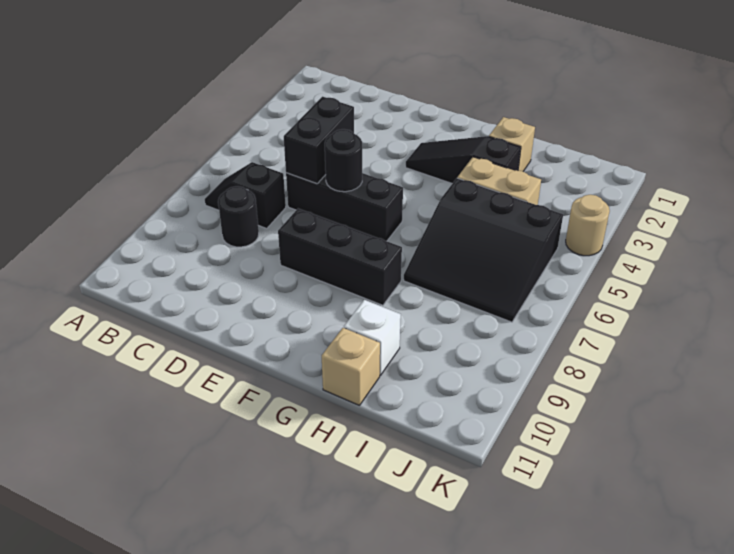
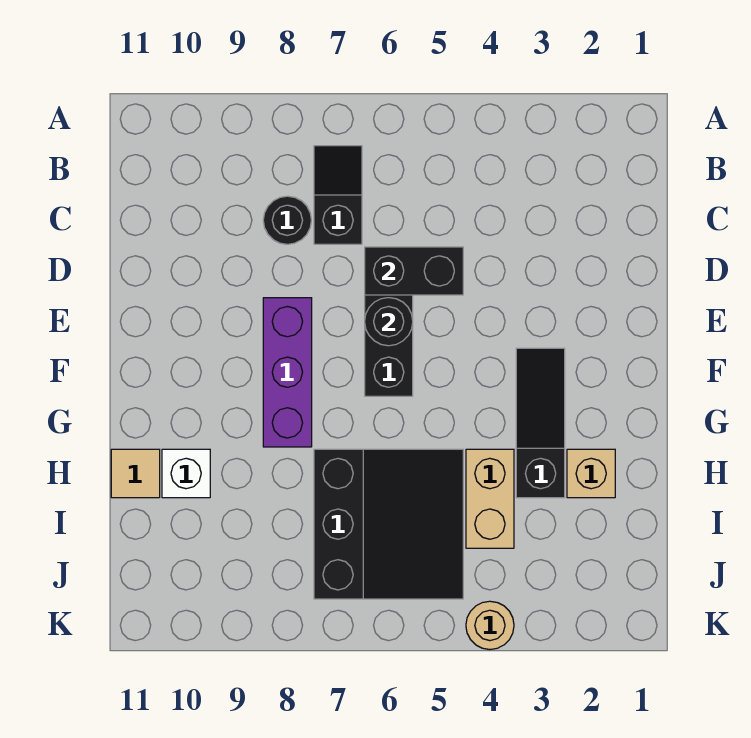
black 1x3 brick [278,209,402,305] -> purple 1x3 brick [263,298,312,447]
black 3x3 slope [404,178,563,322] -> black 3x3 slope turned to [314,449,463,599]
tan 1x1 brick [322,328,380,405] -> tan 1x1 tile [111,449,160,498]

